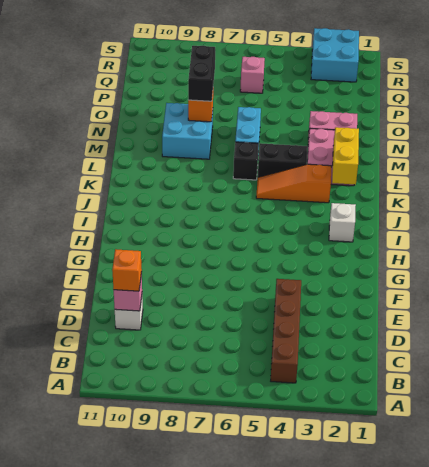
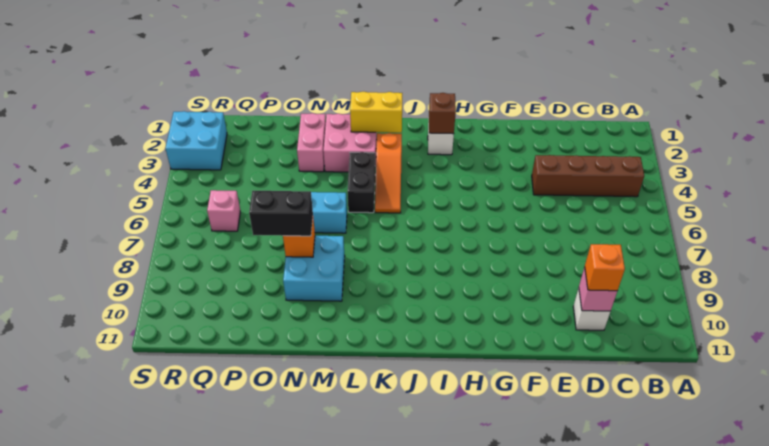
none -> brown 1x1 brick [429,93,456,134]
black 1x1 brick [233,142,259,180] -> none

